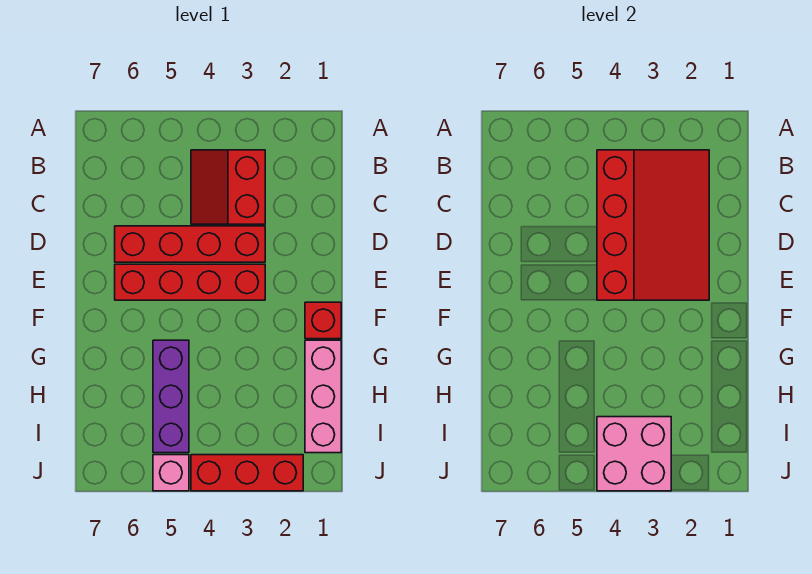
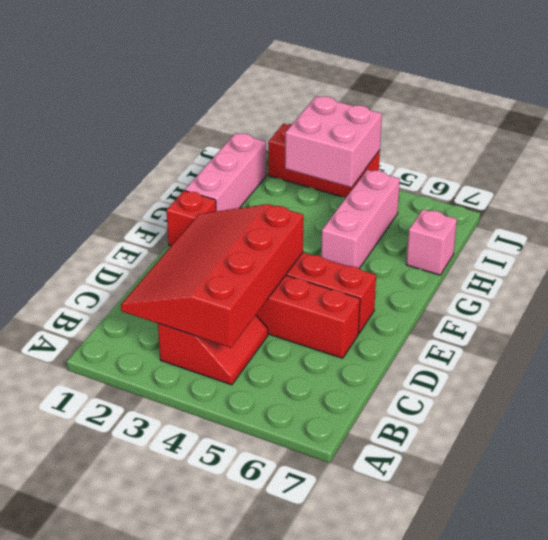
purple 1x3 brick [153,340,189,453] -> pink 1x3 brick [321,170,400,268]
pink 1x1 brick [153,455,189,491] -> pink 1x1 brick moved to [406,209,457,275]

